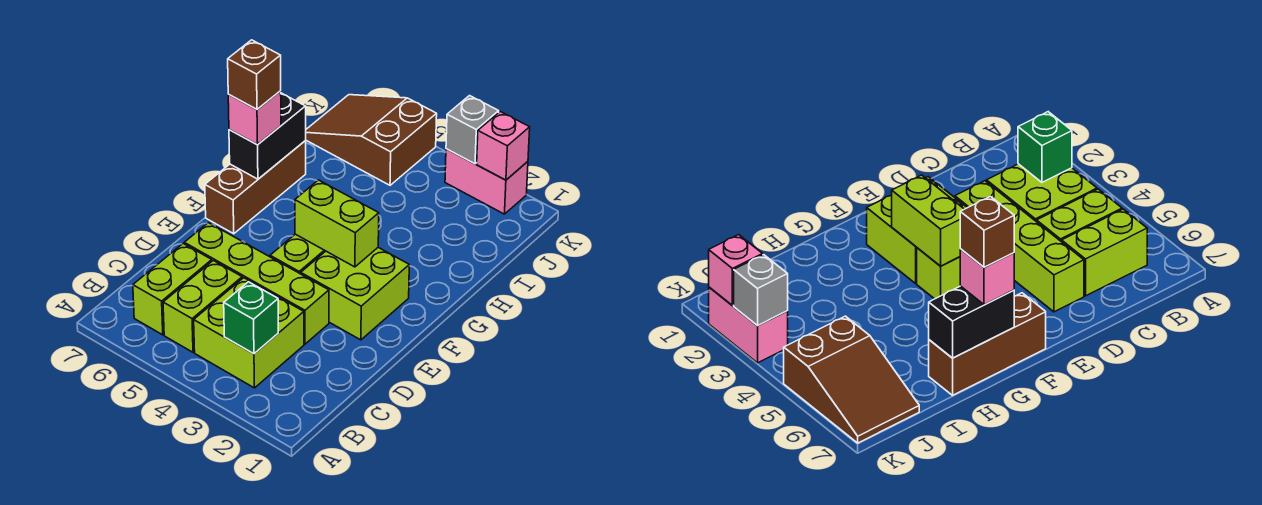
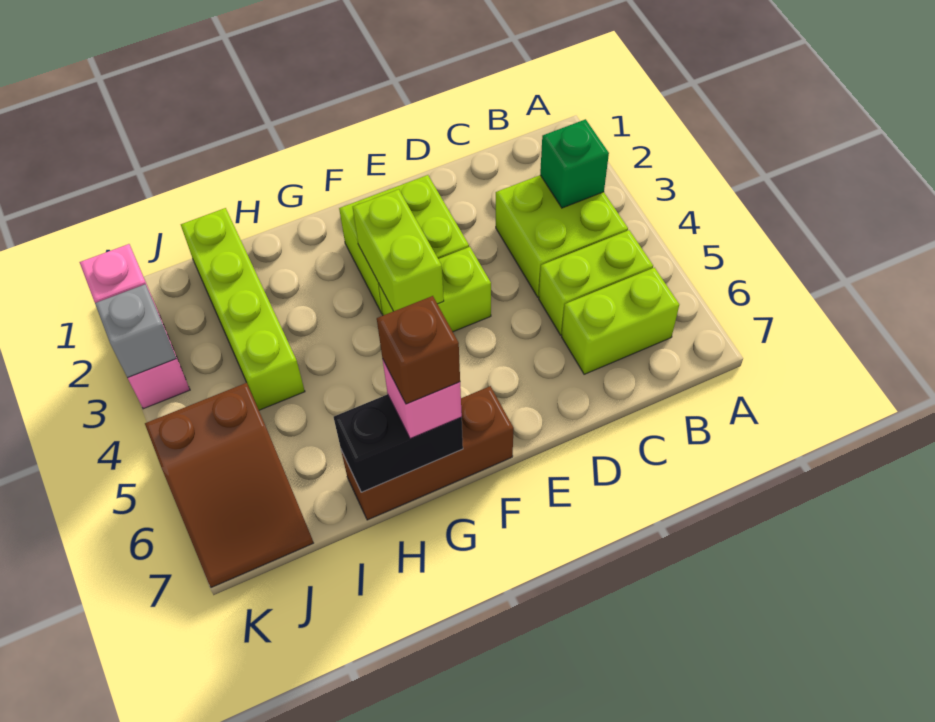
lime 1x4 brick [184,223,329,344] -> lime 1x4 brick moved to [181,208,305,410]

